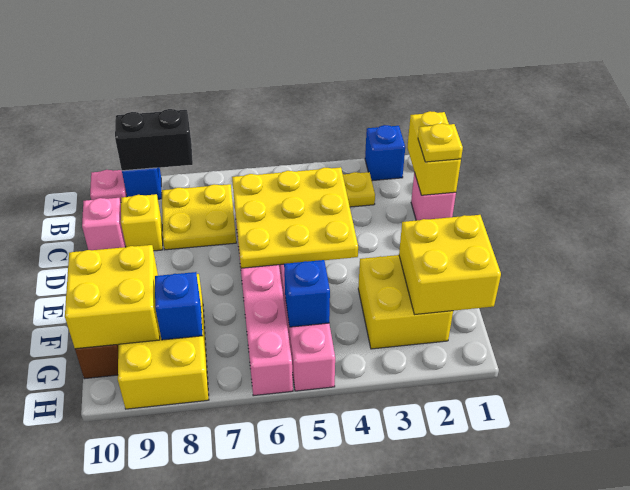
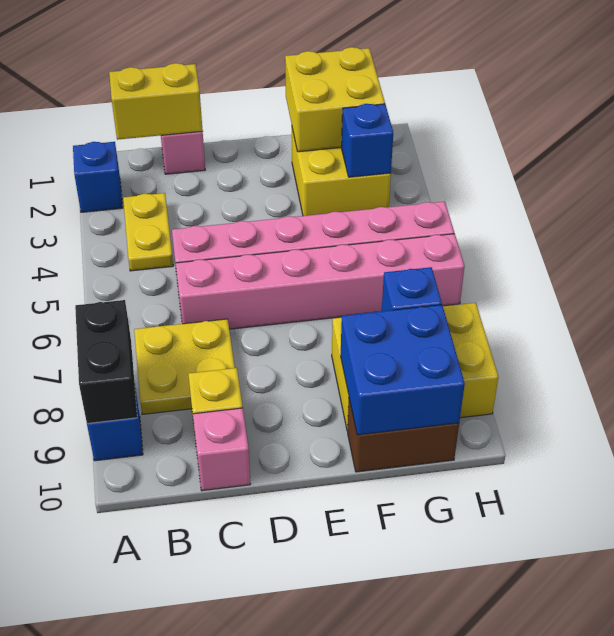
pink 1x1 plate [90,170,126,202] -> none
yellow 1x1 plate [418,124,463,162] -> none
yellow 3x3 plate [232,167,358,268] -> none
yellow 2x2 brick [65,245,160,349] -> blue 2x2 brick [341,305,465,435]
blue 1x1 brick [284,260,330,327] -> blue 1x1 brick moved to [342,104,393,177]

